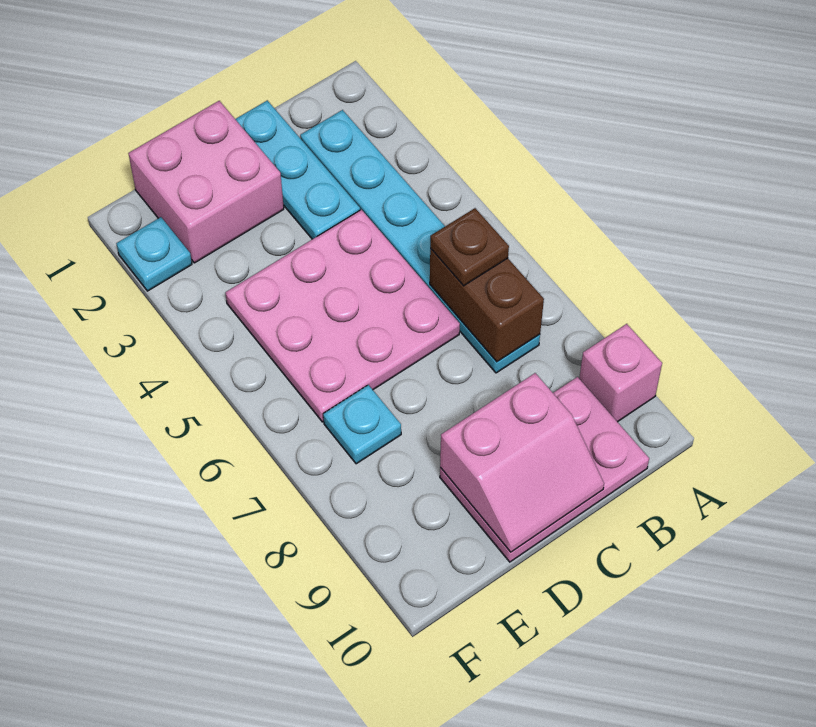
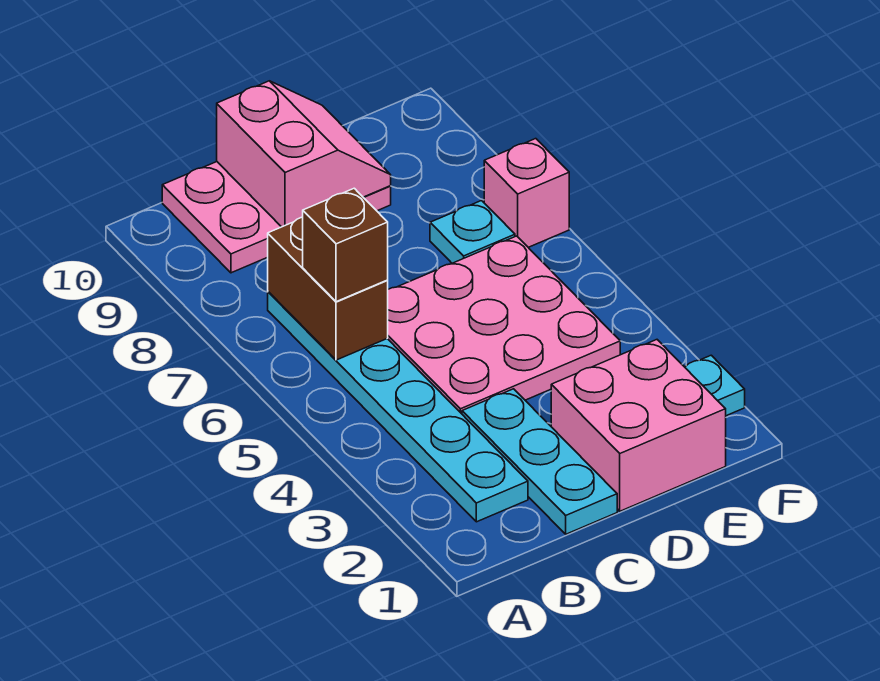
pink 1x1 brick [579,324,662,422] -> pink 1x1 brick moved to [484,139,569,247]
brown 1x1 plate [430,208,509,286] -> brown 1x1 brick [303,188,388,302]
pink 2x2 slope [440,373,604,552] -> pink 2x2 slope turned to [217,81,391,227]

